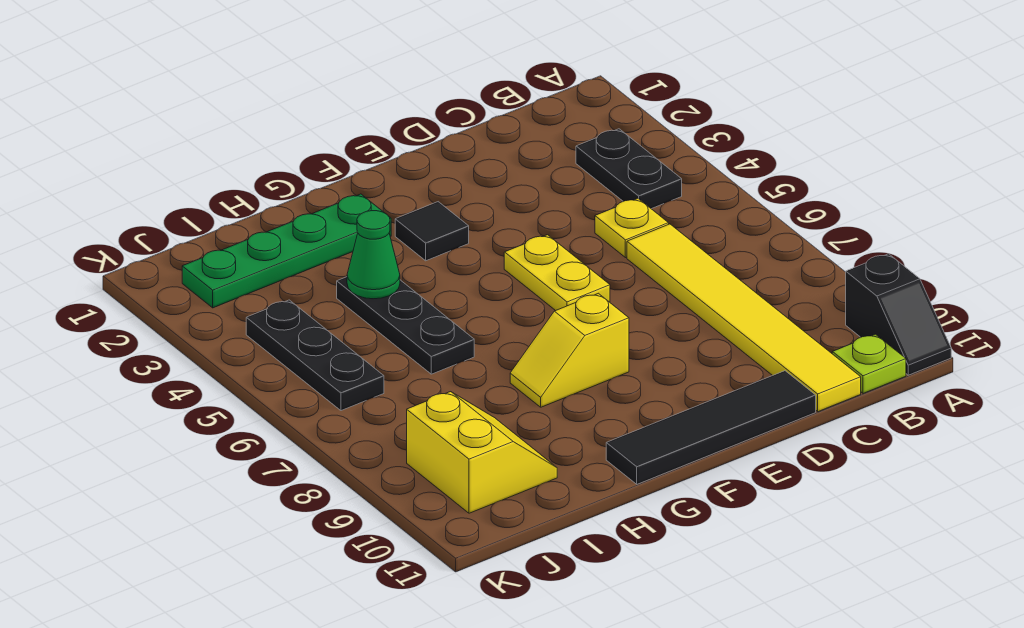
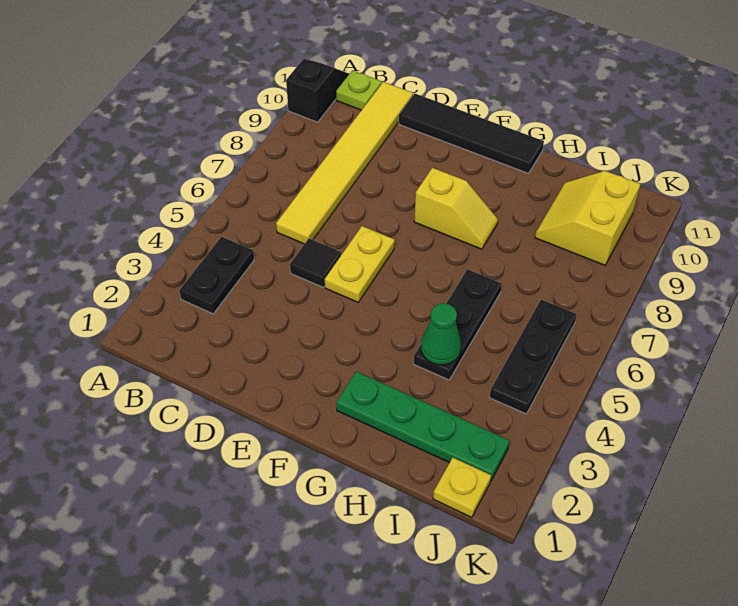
yellow 1x1 plate [595,198,669,258] -> yellow 1x1 plate moved to [433,458,491,517]
black 1x1 tile [395,202,469,261] -> black 1x1 tile moved to [290,239,341,287]

